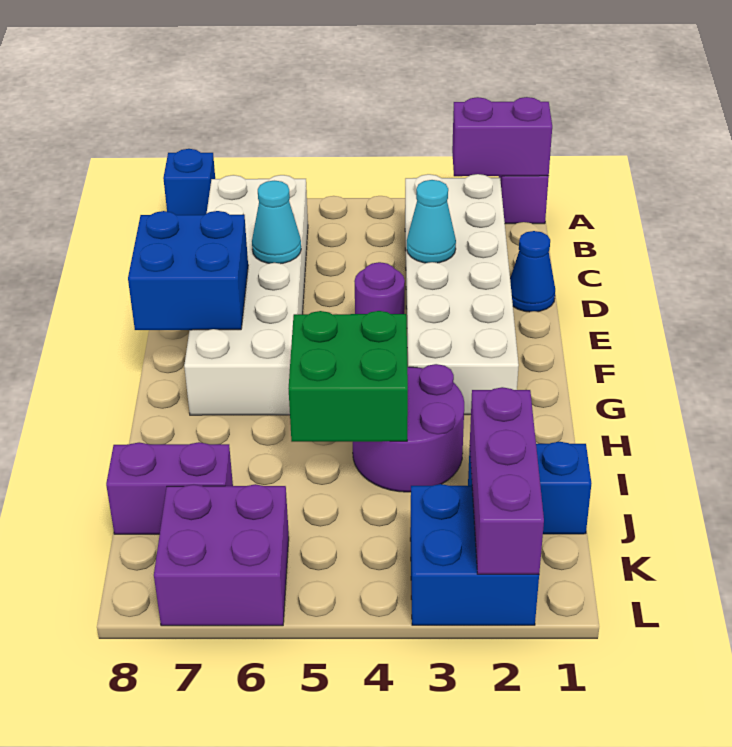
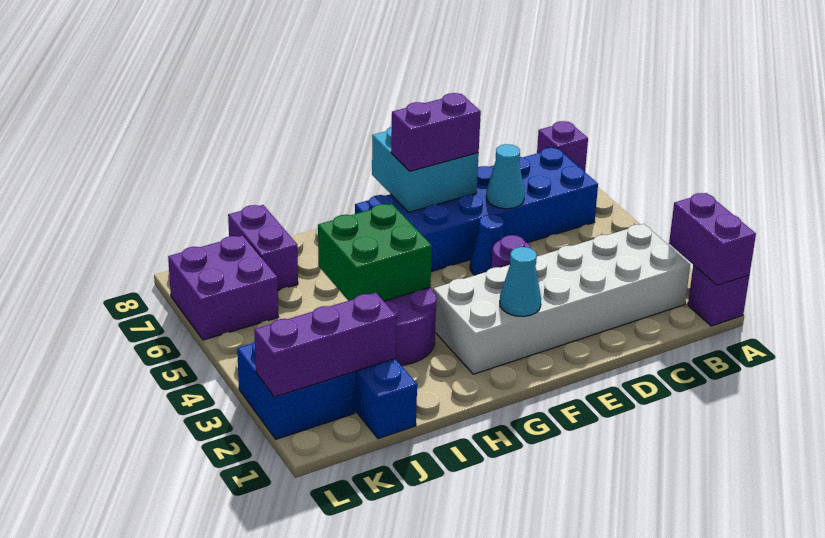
blue 1x1 brick [163,149,215,215] -> purple 1x1 brick [537,121,588,172]
white 2x6 brick [184,175,308,415] -> blue 2x6 brick [355,148,598,272]
blue 1x1 cone [510,231,555,312] -> blue 1x1 cone moved to [470,215,504,275]
cyan 1x1 cone [407,180,456,263] -> cyan 1x1 cone moved to [500,247,541,316]
blue 2x2 brick [128,211,248,330] -> cyan 2x2 brick [372,127,479,212]
none -> purple 1x2 brick [391,93,481,171]

